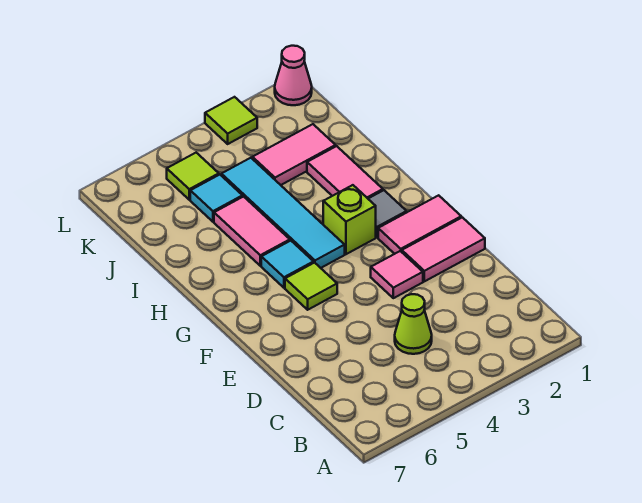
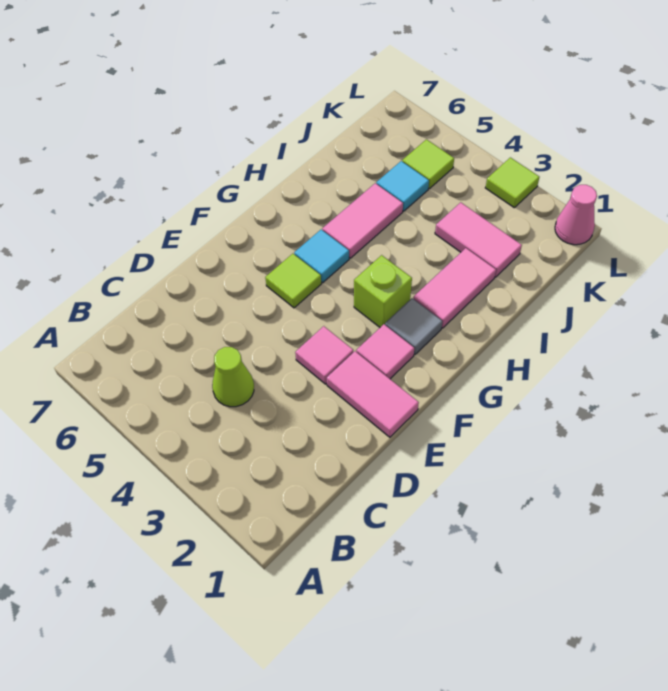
pink 1x2 tile [378,195,461,254] -> pink 1x1 tile [356,324,414,379]
cyan 1x4 tile [221,158,345,268] -> none

